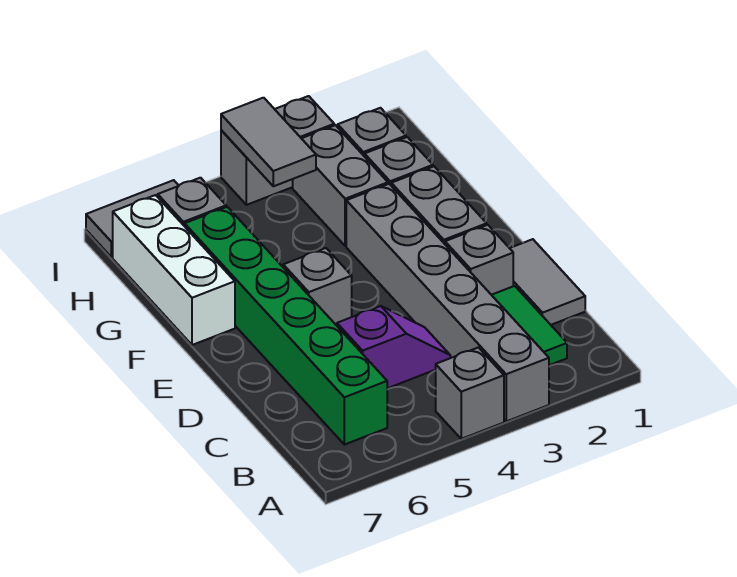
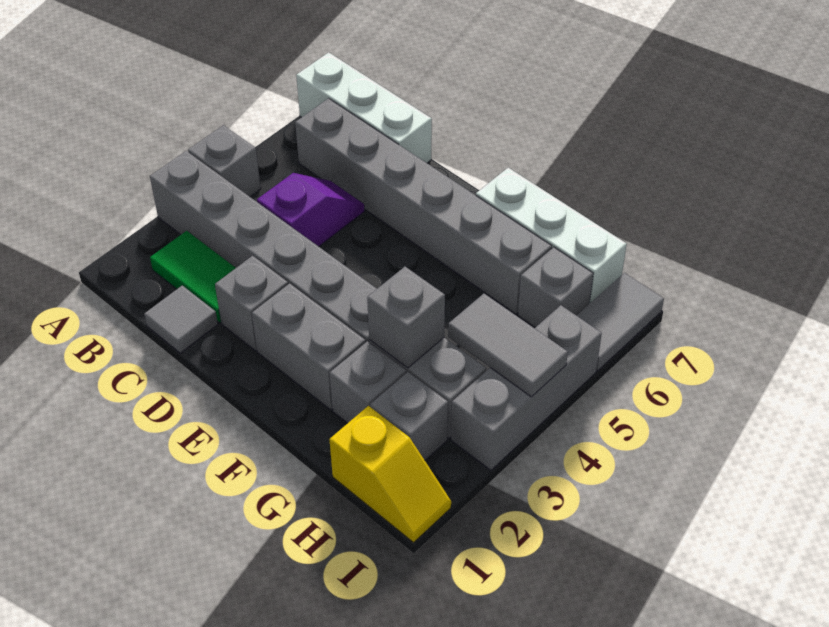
none -> white 1x3 brick [296,52,432,163]
green 1x6 brick [185,207,387,445] -> grey 1x6 brick [295,98,552,314]
grey 1x2 tile [510,239,585,325] -> grey 1x1 tile [144,286,218,353]
purple 1x2 slope [337,306,450,388] -> purple 1x2 slope turned to [257,173,364,247]
grey 1x1 brick [283,248,352,326] -> grey 1x1 brick moved to [367,267,445,368]
none -> yellow 1x2 slope [329,406,451,543]
grey 1x2 brick [221,96,334,205] -> grey 1x3 brick [451,305,602,470]

